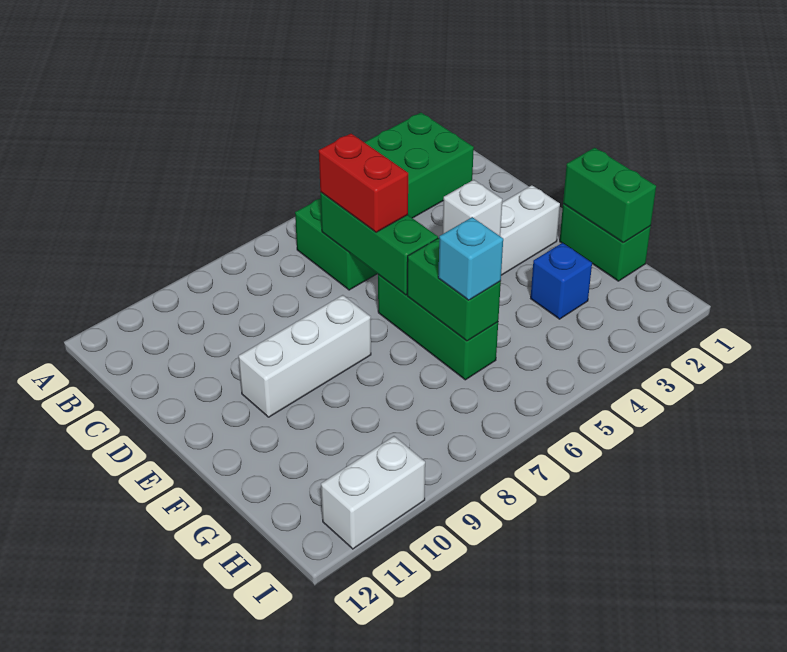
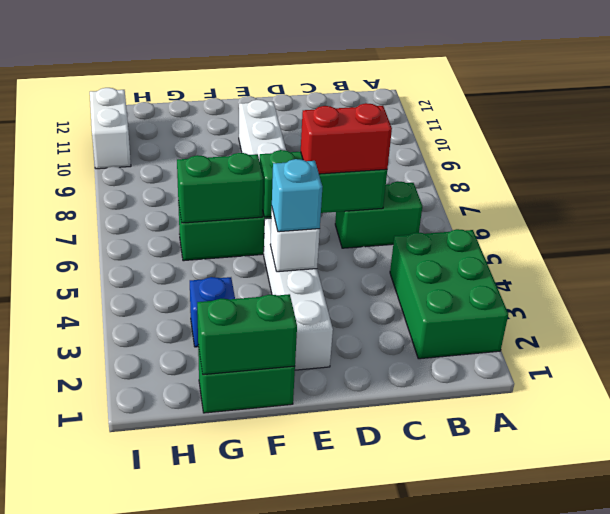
cyan 1x1 brick [438,217,503,300] -> cyan 1x1 brick moved to [272,159,322,232]

